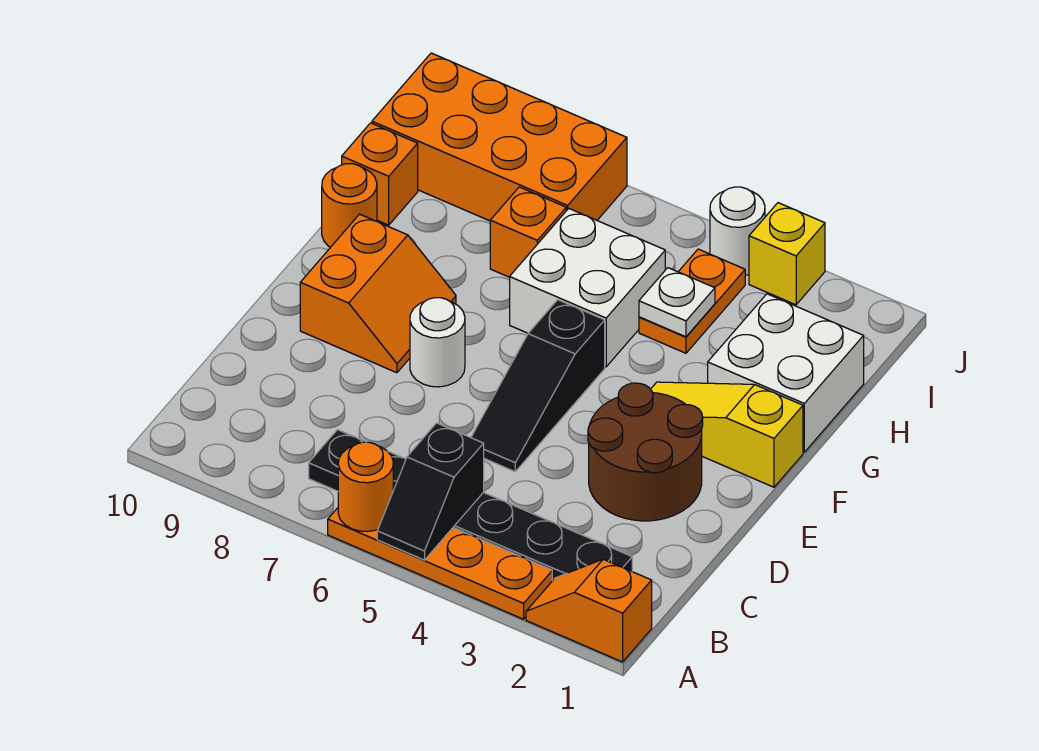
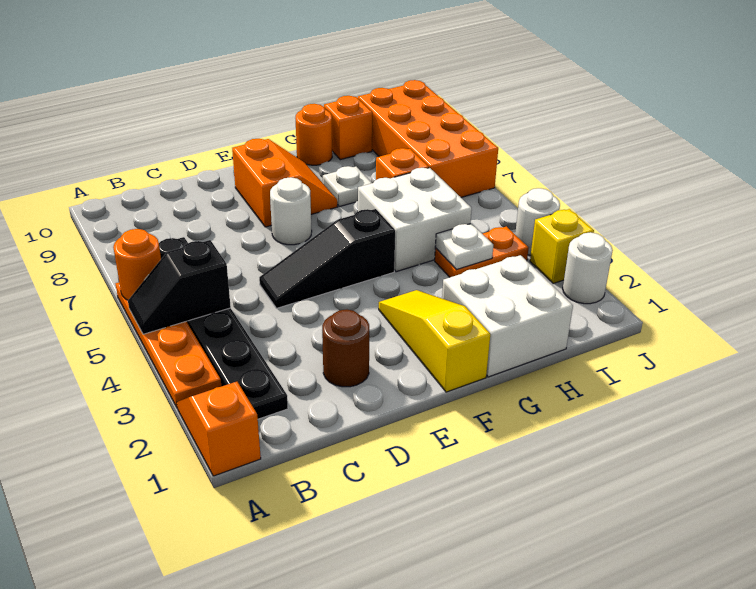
brown 2x2 round brick [588,383,703,521] -> brown 1x1 round brick [322,309,369,387]
orange 2x2 slope [300,214,456,373] -> orange 2x2 slope turned to [232,139,338,227]
none -> white 1x1 plate [323,166,371,207]
none -> white 1x1 round brick [563,232,613,304]

